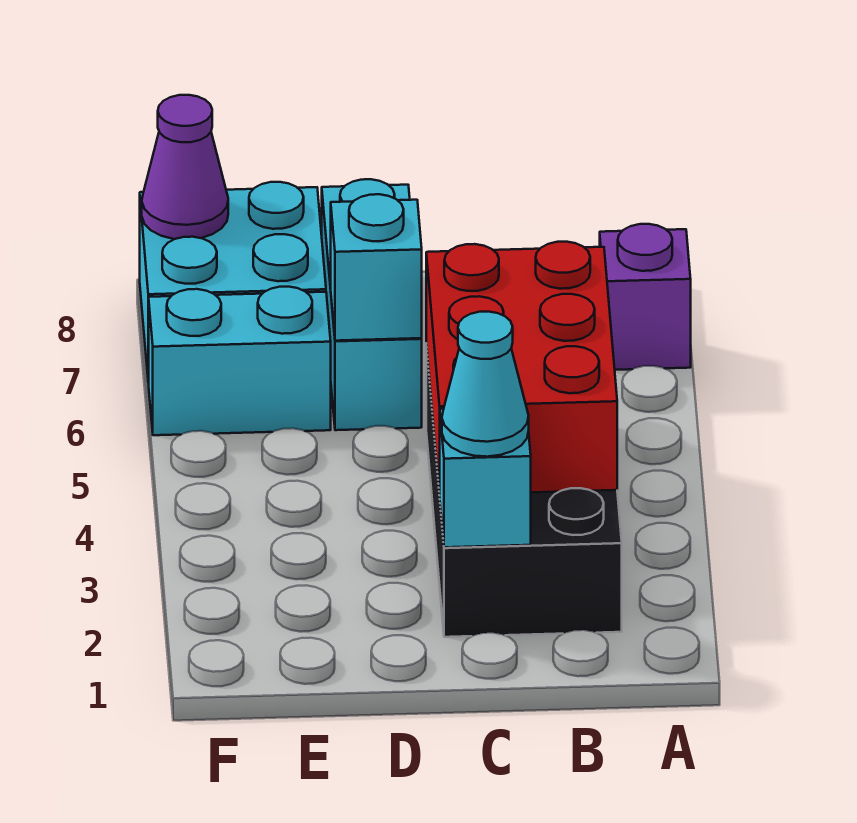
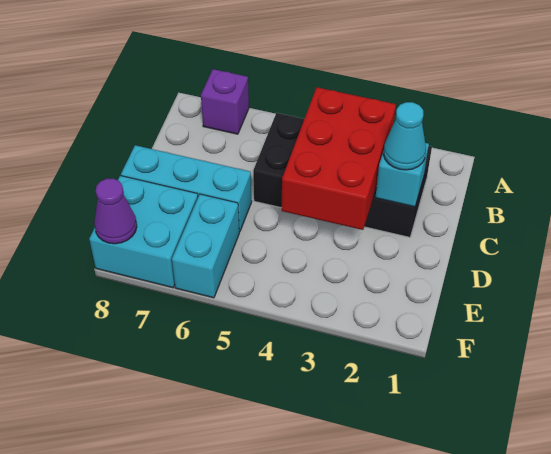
red 2x3 brick [426,242,617,494] -> red 2x3 brick turned to [282,87,396,230]
cyan 1x1 brick [331,194,422,341] -> none

